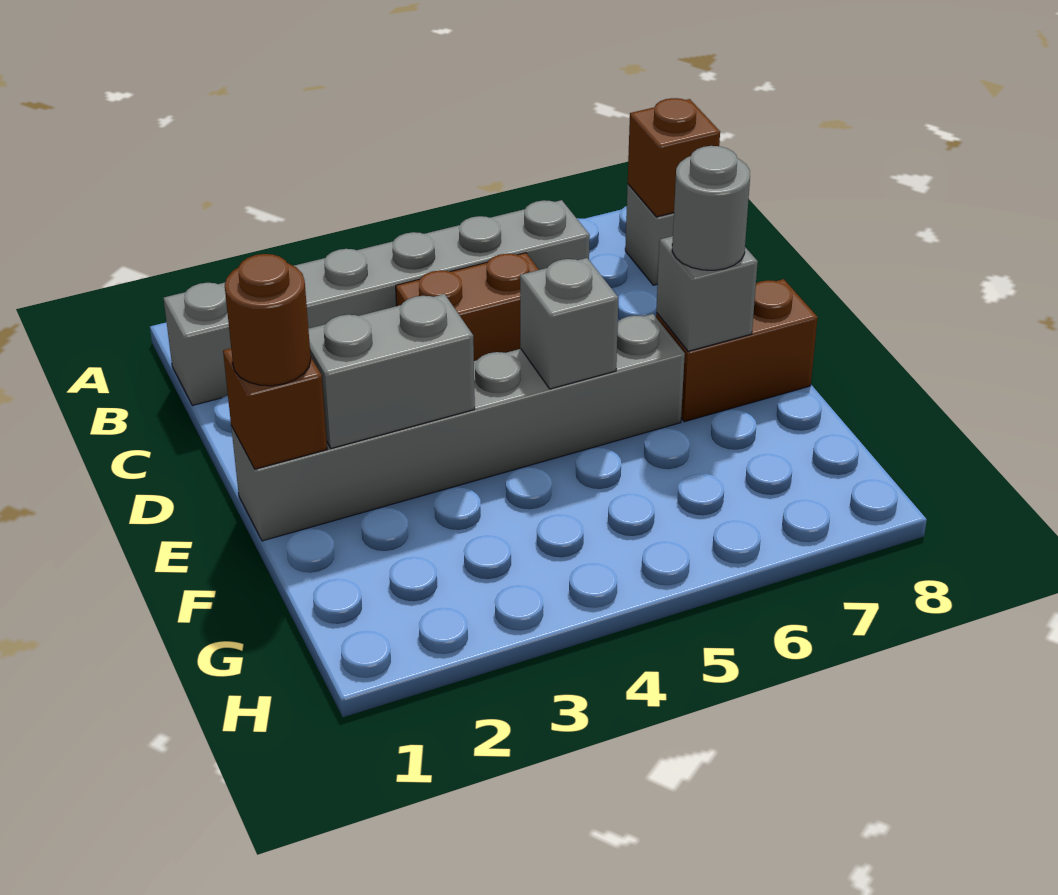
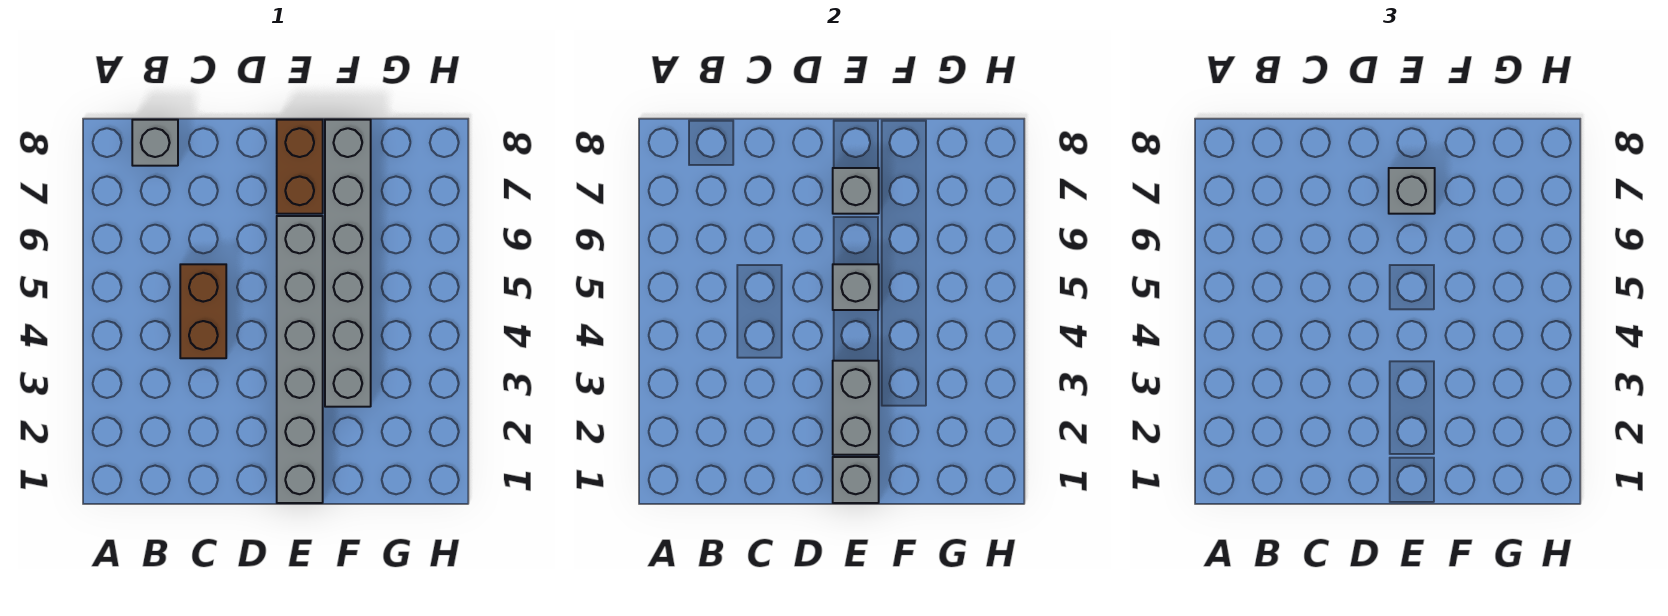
grey 1x6 brick [164,200,590,406] -> grey 1x6 brick moved to [325,120,371,407]
brown 1x1 brick [628,98,720,217] -> none
brown 1x1 brick [223,348,327,469] -> grey 1x1 brick [833,457,879,503]
brown 1x1 round brick [225,254,311,386] -> none
grey 1x1 round brick [672,146,750,270] -> grey 1x1 brick [1389,168,1435,214]

